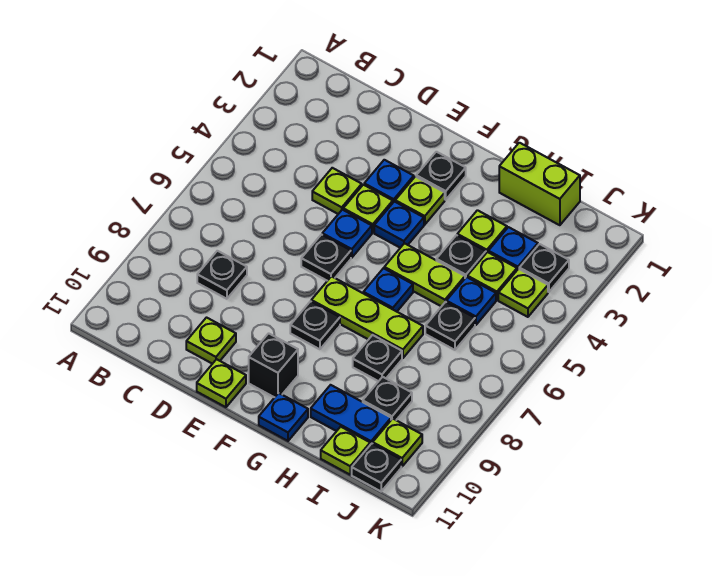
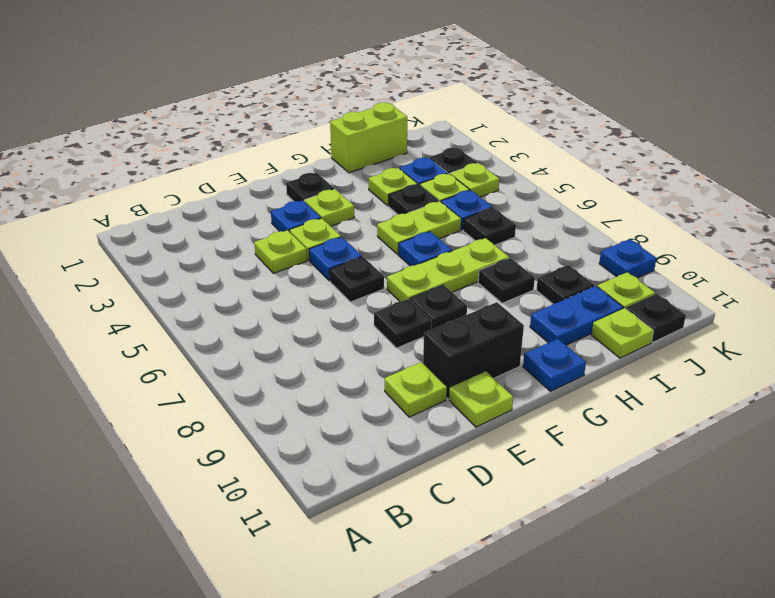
black 1x1 plate [197,251,247,299] -> black 1x1 plate moved to [374,299,432,348]
blue 1x1 plate [374,202,424,248] -> blue 1x1 plate moved to [599,239,656,278]
black 1x1 brick [249,333,298,397] -> black 1x2 brick [423,302,524,399]

